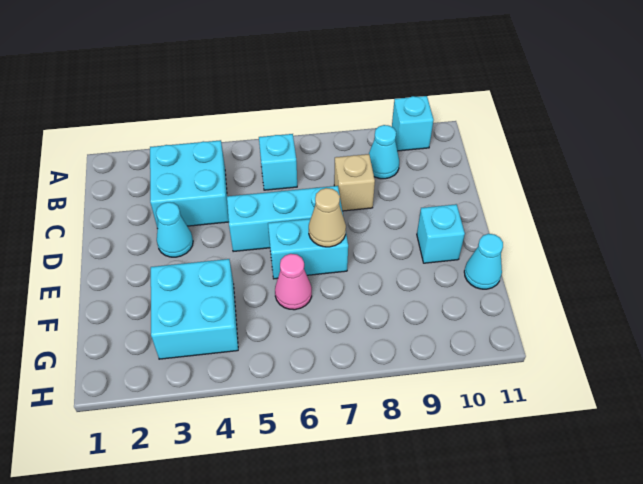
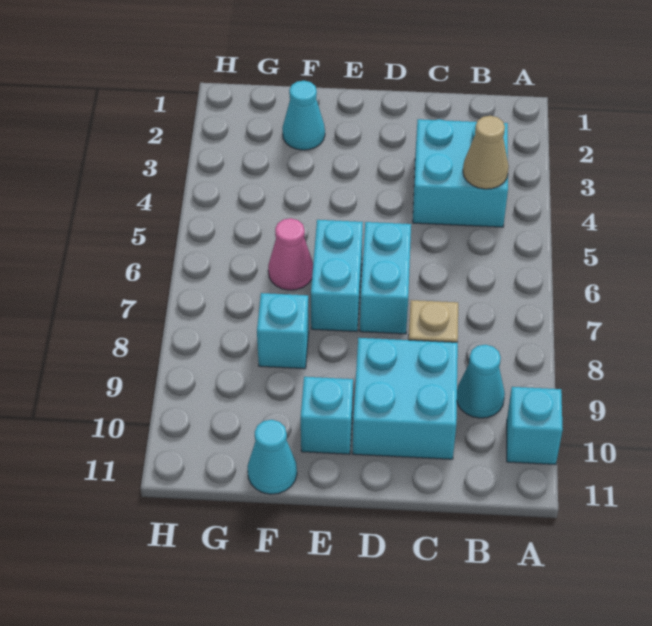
cyan 1x1 brick [259,134,297,190] -> cyan 1x1 brick moved to [257,293,309,369]
cyan 1x1 cone [156,202,193,257] -> cyan 1x1 cone moved to [282,81,325,150]
cyan 1x3 brick [227,186,343,252] -> cyan 1x2 brick [360,222,411,334]
tan 1x1 cone [309,188,346,247] -> tan 1x1 cone moved to [463,116,509,189]
cyan 2x2 brick [151,259,238,359] -> cyan 2x2 brick moved to [352,338,458,459]

